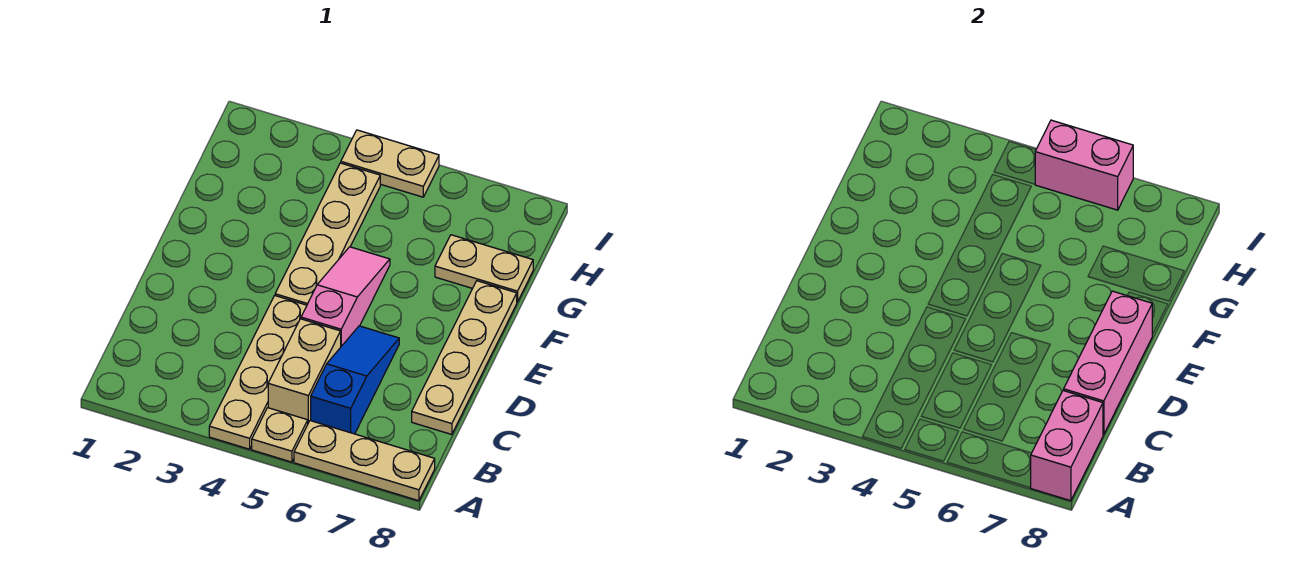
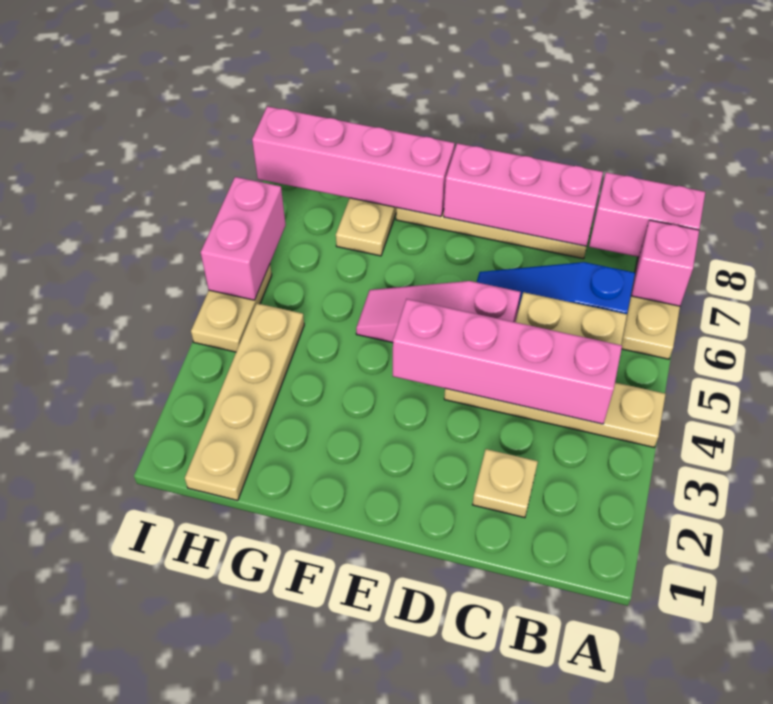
tan 1x1 plate [252,408,308,462] -> tan 1x1 plate moved to [473,449,538,518]
none -> pink 1x1 brick [631,220,699,306]
none -> pink 1x4 brick [393,299,622,424]
tan 1x4 plate [275,163,380,305] -> tan 1x4 plate turned to [185,303,304,500]
none -> pink 1x4 brick [252,106,455,216]

